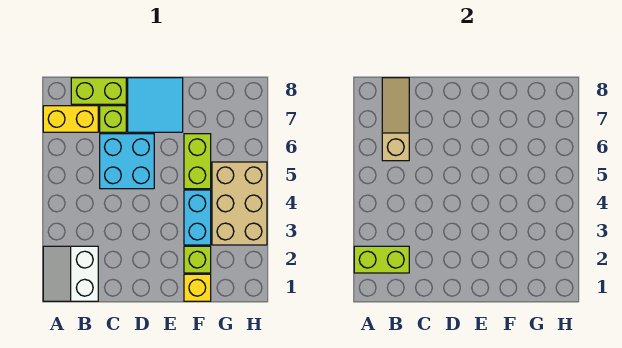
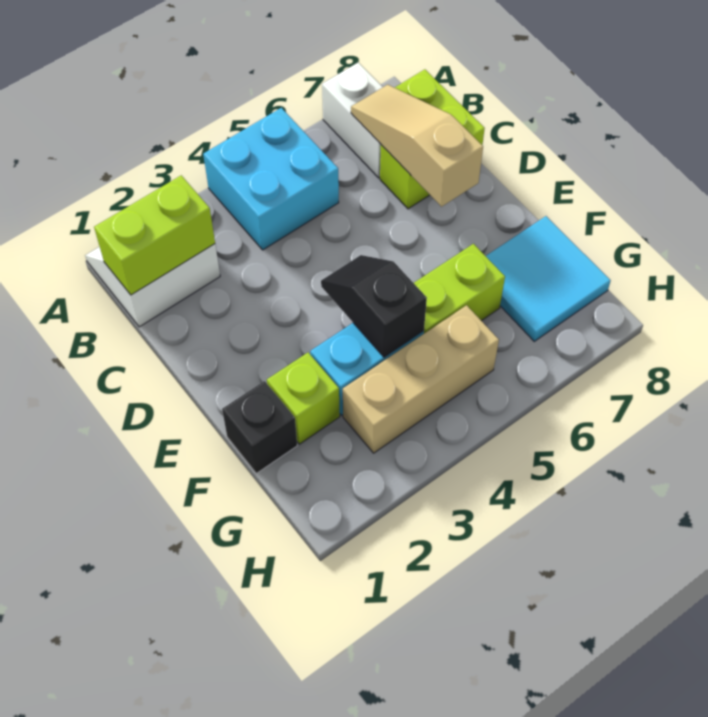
lime 1x2 brick [354,246,409,273] -> lime 1x2 brick turned to [94,175,215,295]
yellow 1x2 brick [43,106,98,132] -> white 1x2 brick [322,63,383,178]
tan 1x3 slope [382,78,409,161] -> tan 1x3 slope turned to [351,85,483,207]
cyan 2x2 brick [100,134,154,189] -> cyan 2x2 brick moved to [203,108,339,250]
cyan 2x2 tile [128,78,183,132] -> cyan 2x2 tile moved to [486,216,611,341]
none -> black 1x2 slope [321,255,427,357]
yellow 1x1 brick [184,274,211,301] -> black 1x1 brick [222,381,297,473]
tan 2x3 brick [212,162,267,245] -> tan 1x3 brick [343,305,499,453]

